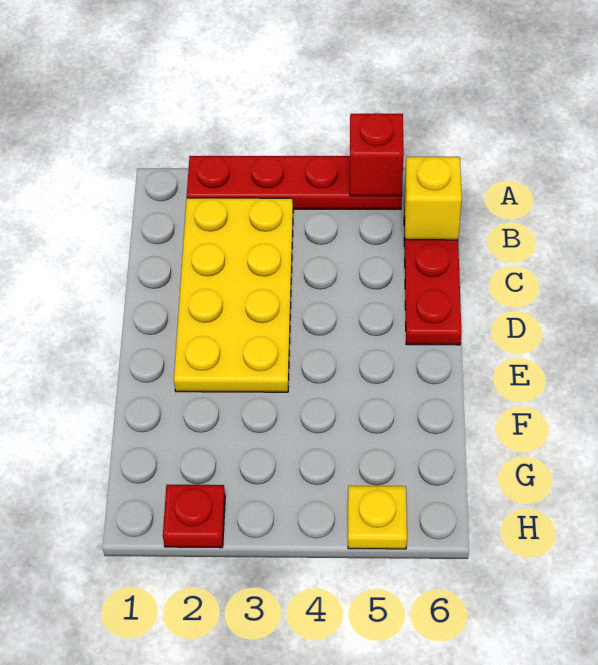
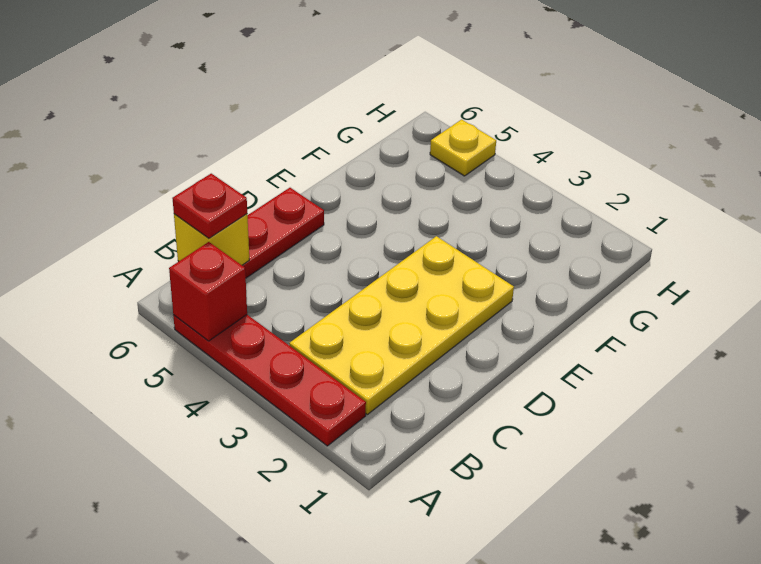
red 1x1 plate [163,485,225,548] -> red 1x1 plate moved to [172,174,247,238]

